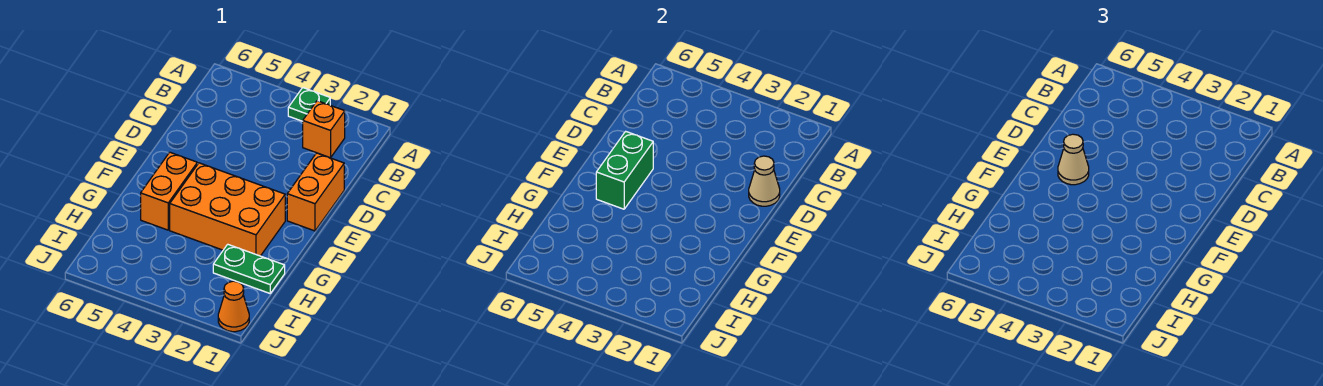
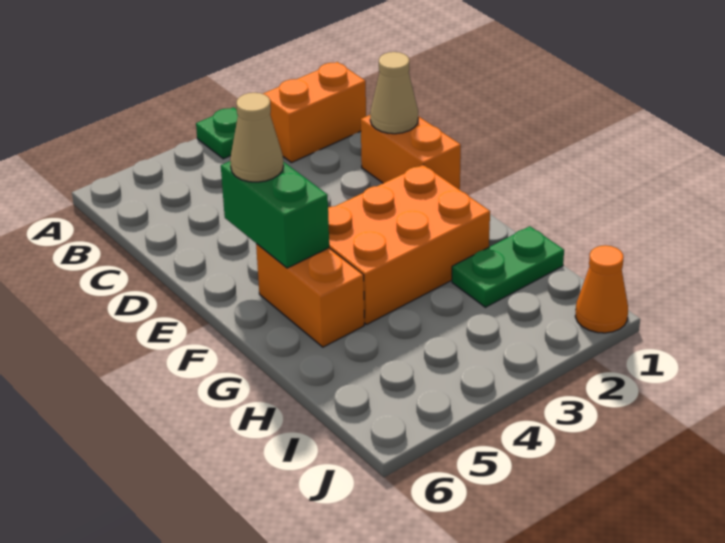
orange 1x1 brick [303,101,345,158] -> orange 1x2 brick [263,62,366,163]

